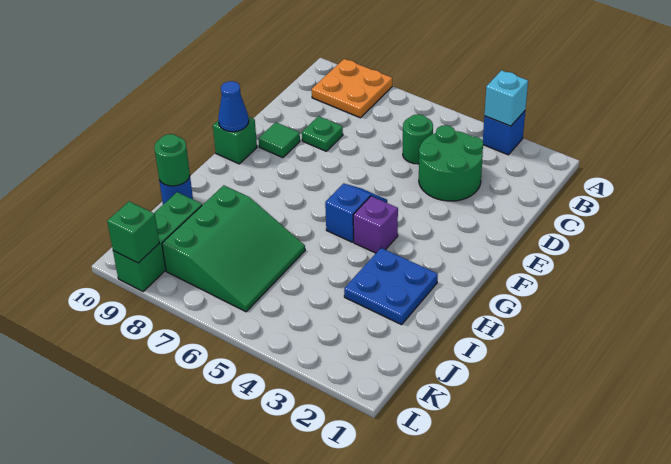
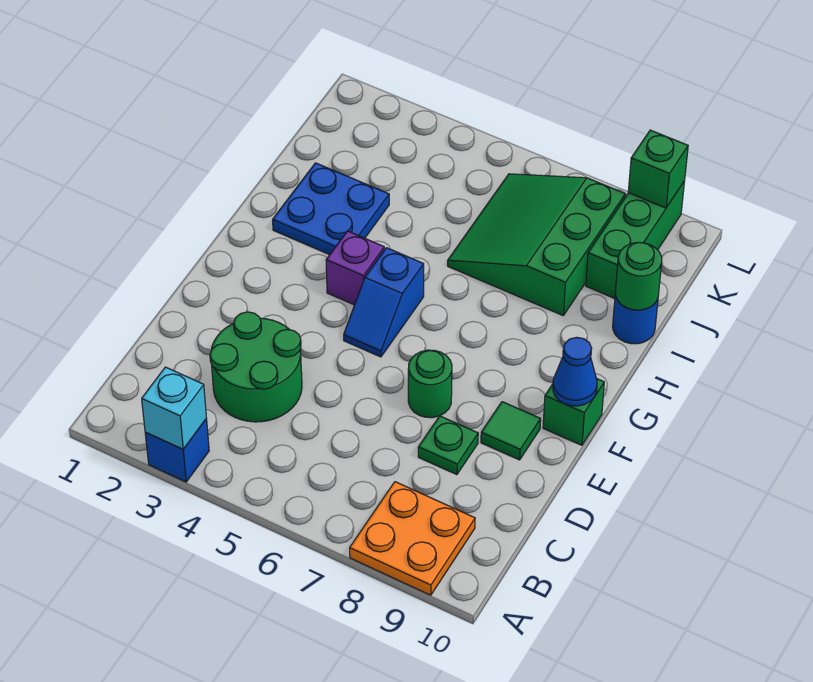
green 1x1 round brick [403,114,433,164] -> green 1x1 round brick moved to [408,350,452,418]

